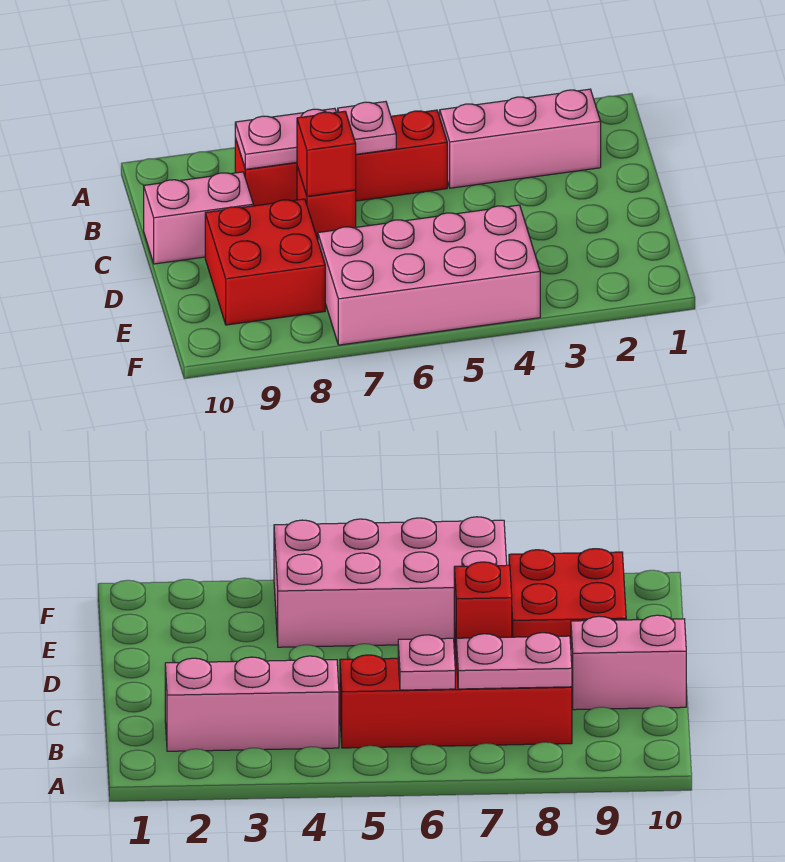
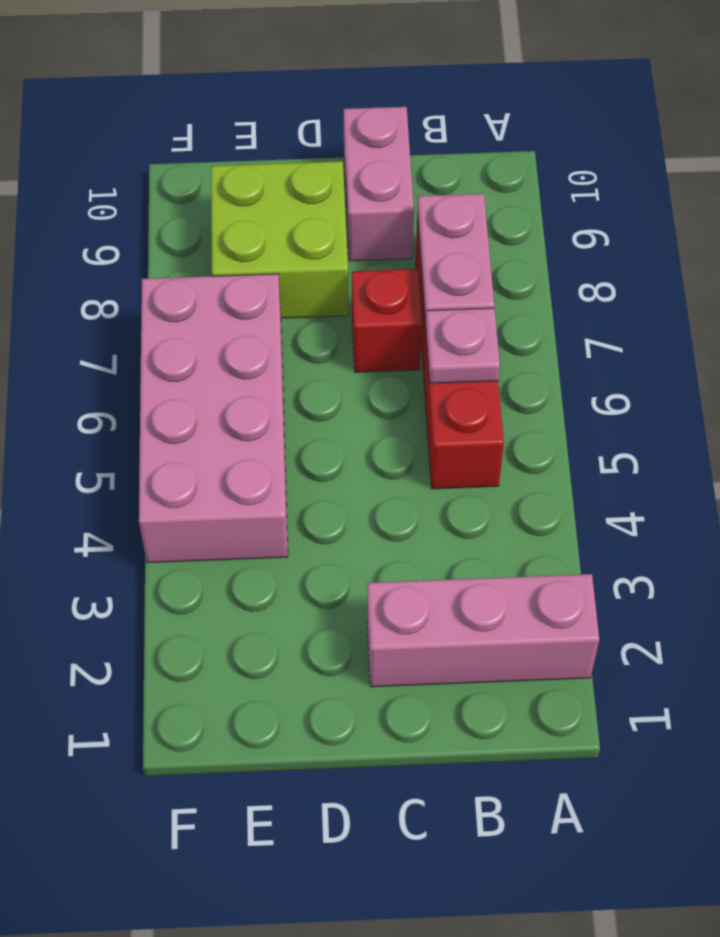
pink 1x3 brick [440,89,601,188] -> pink 1x3 brick turned to [367,574,599,687]
red 1x1 brick [297,111,356,196] -> none
red 2x2 brick [205,199,325,325] -> lime 2x2 brick [211,161,349,318]

